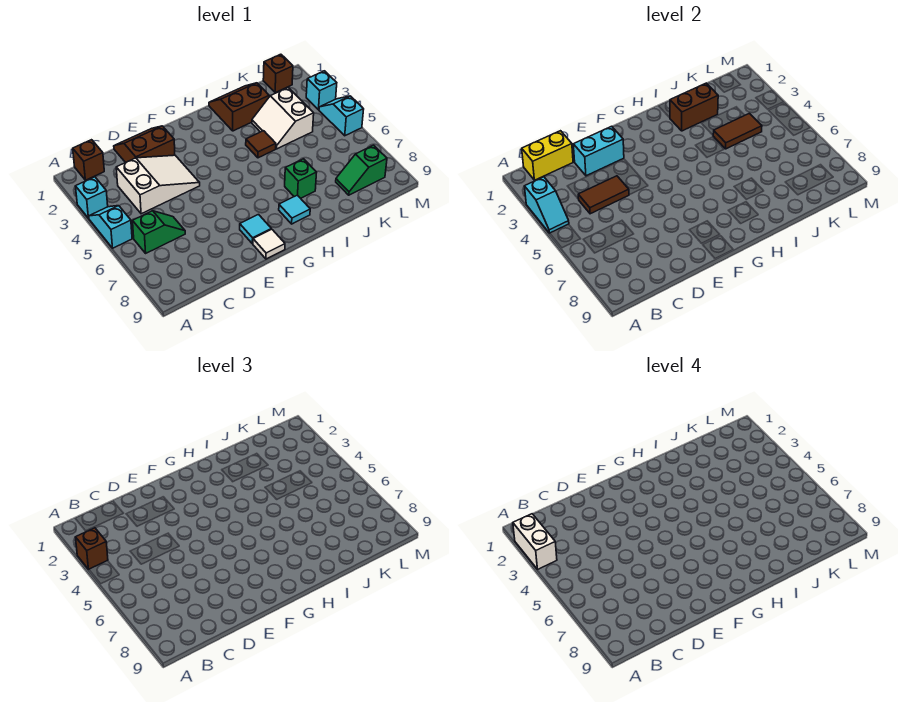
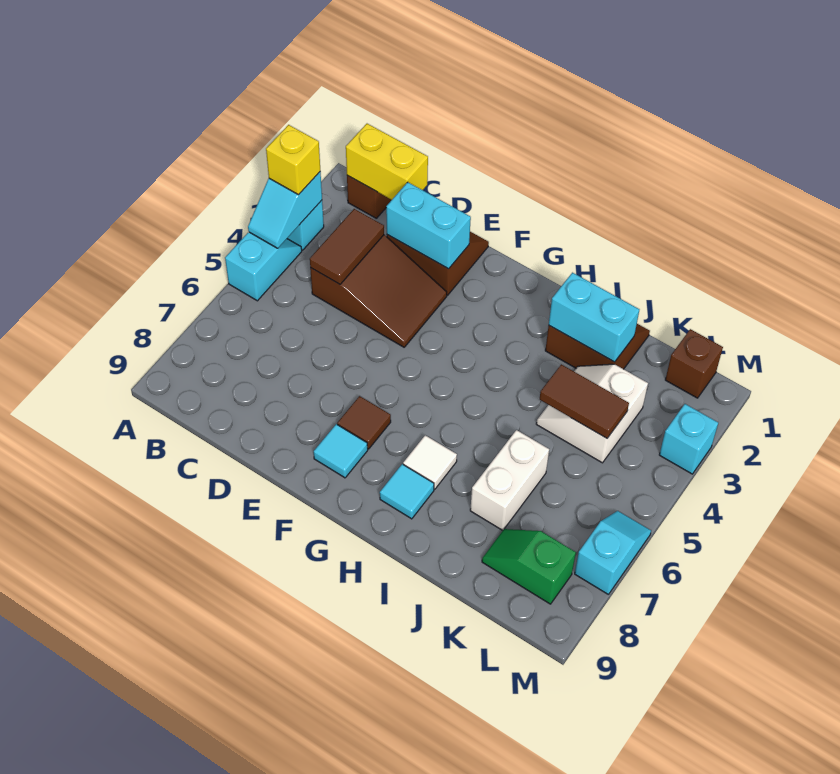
white 1x2 brick [513,514,557,569] -> white 1x2 brick moved to [470,430,549,530]
brown 1x1 brick [75,528,108,569] -> yellow 1x1 brick [266,125,320,195]
green 1x2 slope [133,211,185,253] -> none
white 2x3 slope [116,155,200,214] -> brown 2x3 slope [310,235,447,347]
brown 1x2 tile [578,176,629,214] -> brown 1x2 tile turned to [310,209,384,284]
white 1x1 tile [253,229,285,259] -> white 1x1 tile moved to [403,435,457,489]
brown 1x2 brick [670,83,718,131] -> cyan 1x2 brick [549,273,639,362]
brown 1x1 tile [246,131,276,158] -> brown 1x1 tile moved to [337,396,391,449]
green 1x1 brick [285,159,317,198] -> none
cyan 1x2 slope [319,96,364,136] -> cyan 1x2 slope moved to [575,511,651,595]

